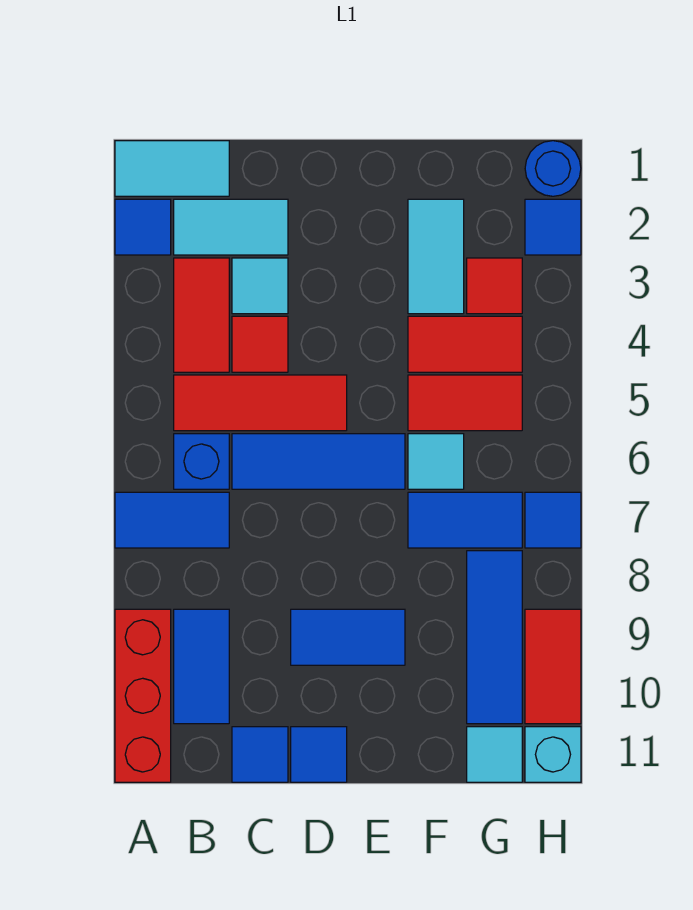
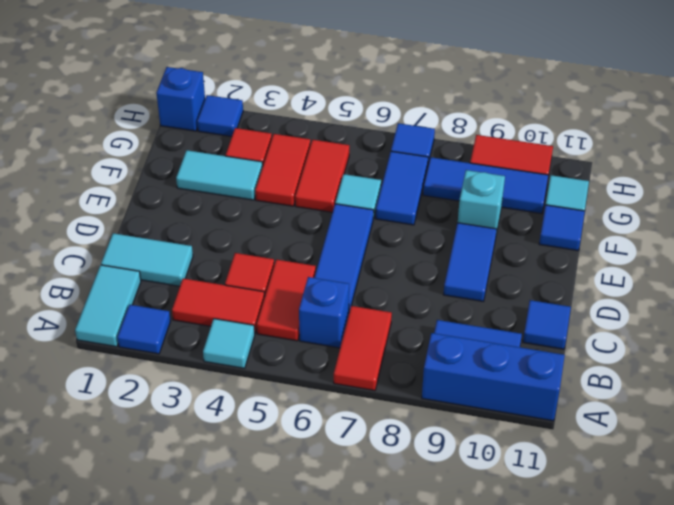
blue 1x2 tile [115,492,229,548] -> red 1x2 tile [334,306,392,391]
red 1x3 brick [115,609,171,782] -> blue 1x3 brick [422,333,565,421]
cyan 1x2 tile [174,199,288,255] -> cyan 1x2 tile turned to [101,233,193,286]
red 1x3 tile [174,375,347,431] -> red 1x2 tile [257,259,316,341]
cyan 1x1 tile [232,258,288,314] -> cyan 1x1 tile moved to [203,319,255,368]
blue 1x1 tile [291,727,347,782] -> blue 1x1 tile moved to [539,205,585,251]
blue 1x1 round brick [525,141,581,196] -> blue 1x1 brick [156,67,205,131]
cyan 1x1 brick [525,727,581,782] -> cyan 1x1 brick moved to [458,170,505,234]

